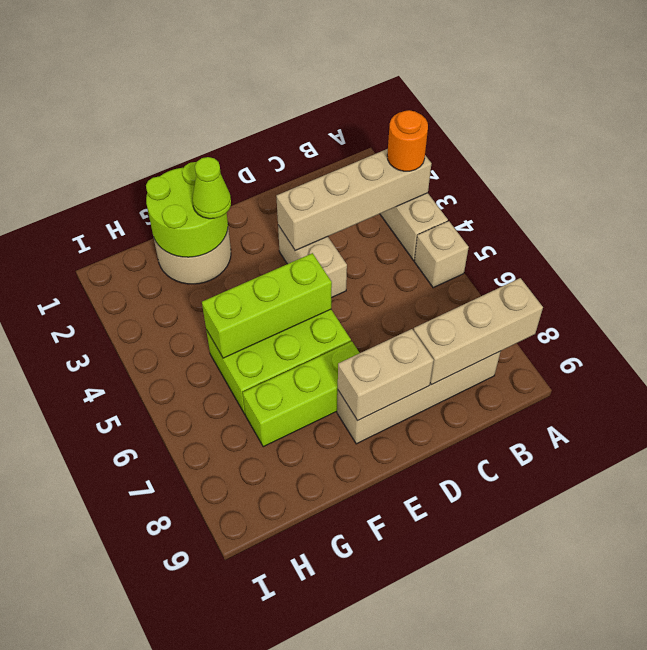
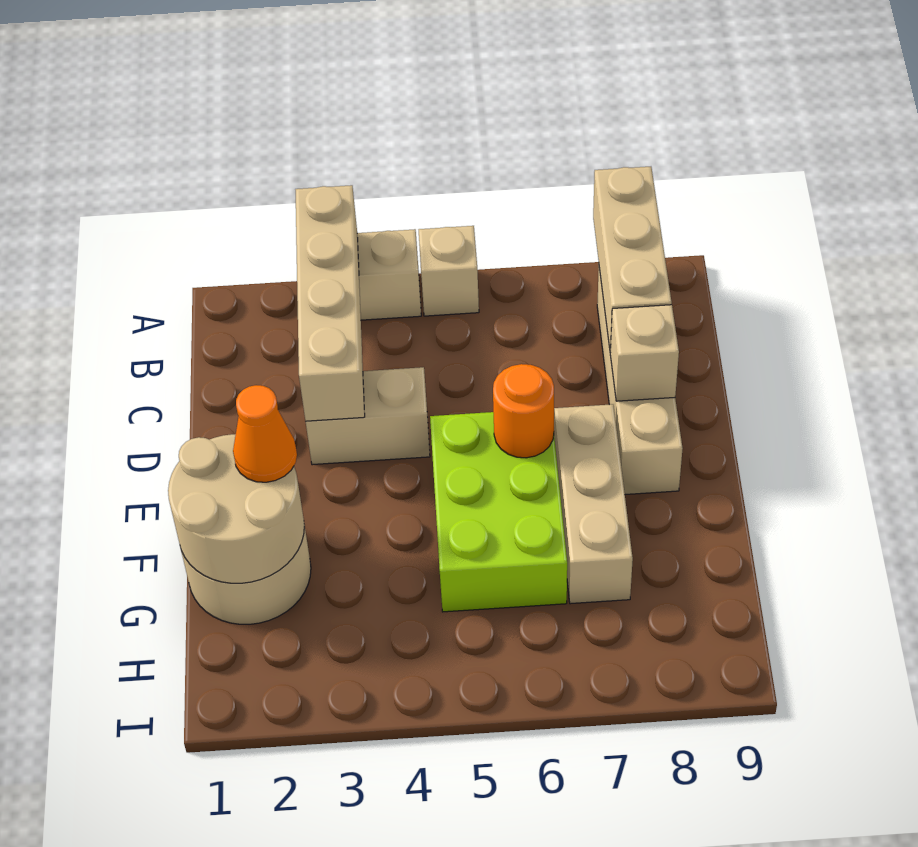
orange 1x1 round brick [387,110,428,171] -> orange 1x1 round brick moved to [493,364,554,458]
tan 1x2 brick [338,329,434,421] -> tan 1x1 brick [610,305,679,401]
lime 1x3 brick [202,253,332,358] -> none
lime 1x3 brick [243,342,359,447] -> tan 1x3 brick [554,404,633,604]
lime 2x2 round brick [146,162,228,257] -> tan 2x2 round brick [168,434,304,583]
lime 1x1 cone [192,157,231,219] -> orange 1x1 cone [233,385,297,482]

